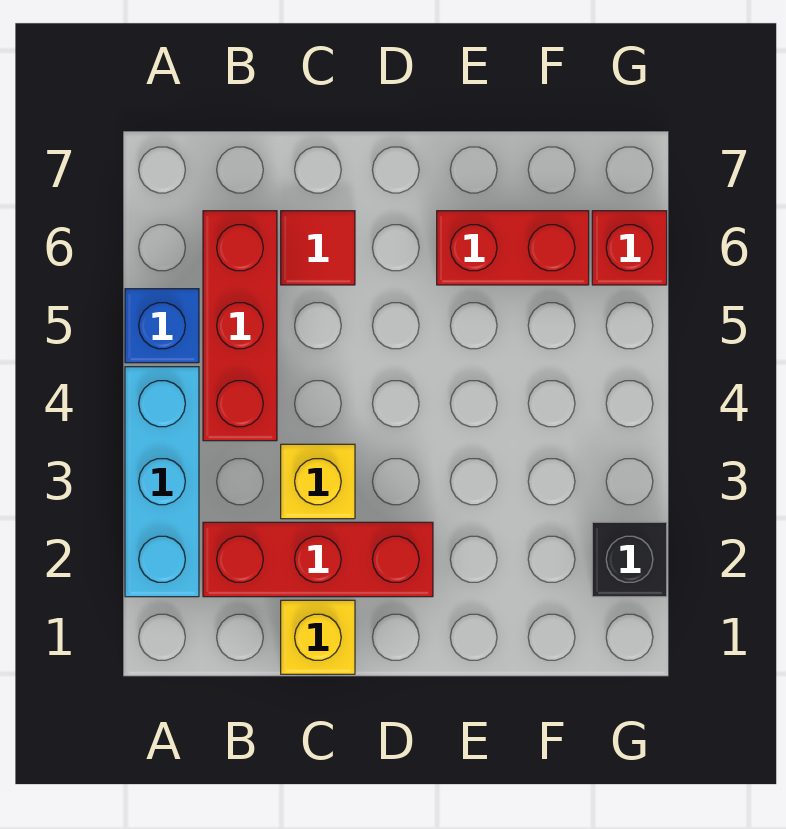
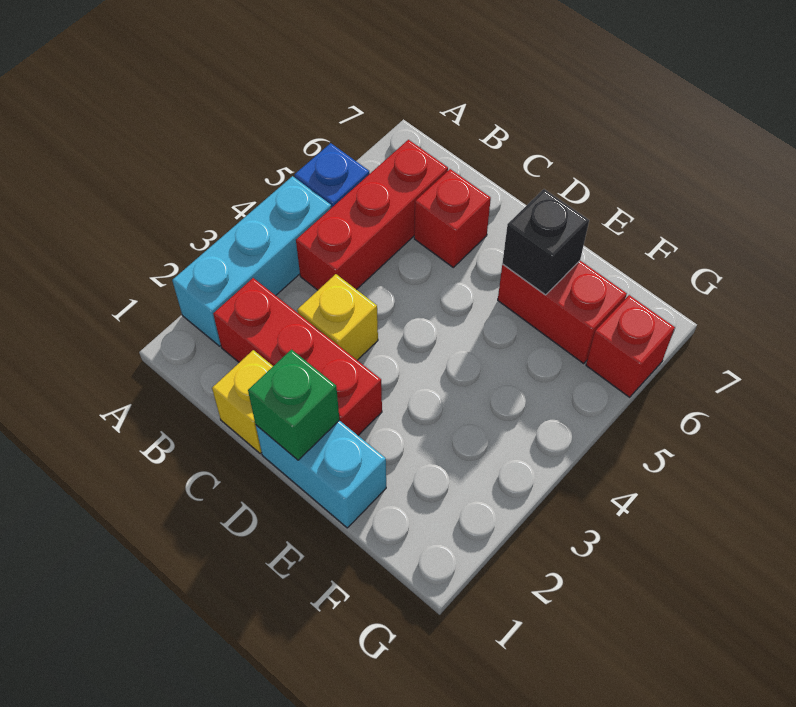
red 1x1 tile [281,211,355,285] -> red 1x1 brick [414,169,491,267]
none -> cyan 1x2 brick [256,420,386,528]
none -> green 1x1 brick [248,350,339,460]
black 1x1 brick [592,522,667,597] -> black 1x1 brick moved to [502,189,589,295]

